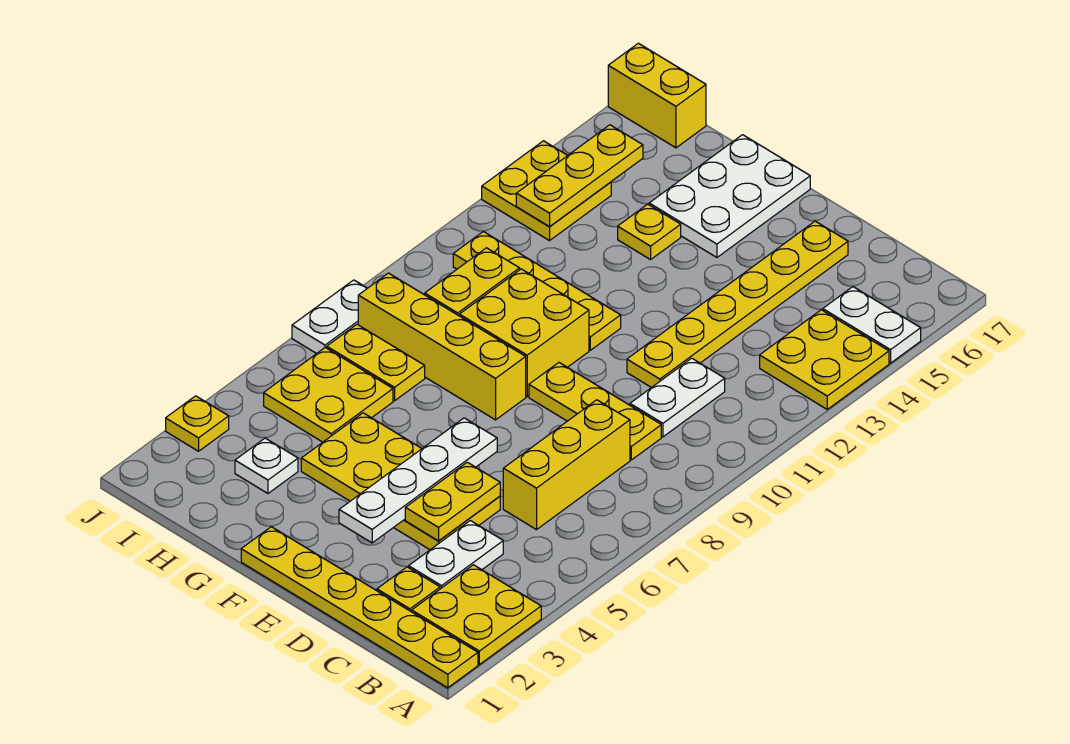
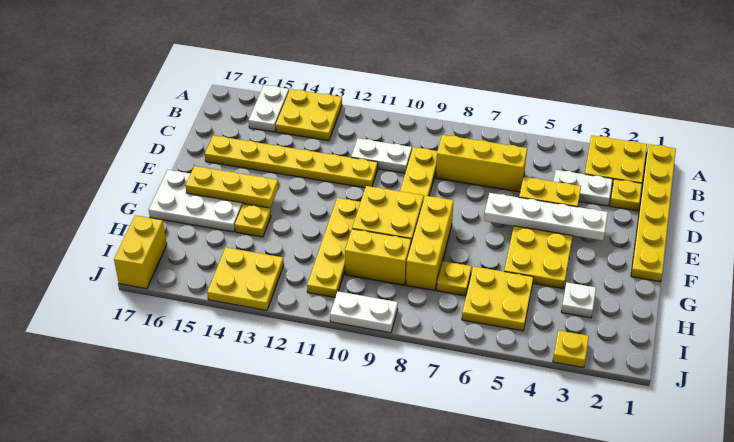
yellow 1x4 brick [358,273,526,420] -> yellow 1x3 brick [406,196,453,291]
yellow 1x2 plate [327,324,425,401] -> yellow 1x1 plate [437,261,472,296]
yellow 1x3 plate [516,125,643,227] -> yellow 1x3 plate moved to [185,166,278,207]
white 1x2 plate [292,280,367,354] -> white 1x2 plate moved to [330,291,398,333]

